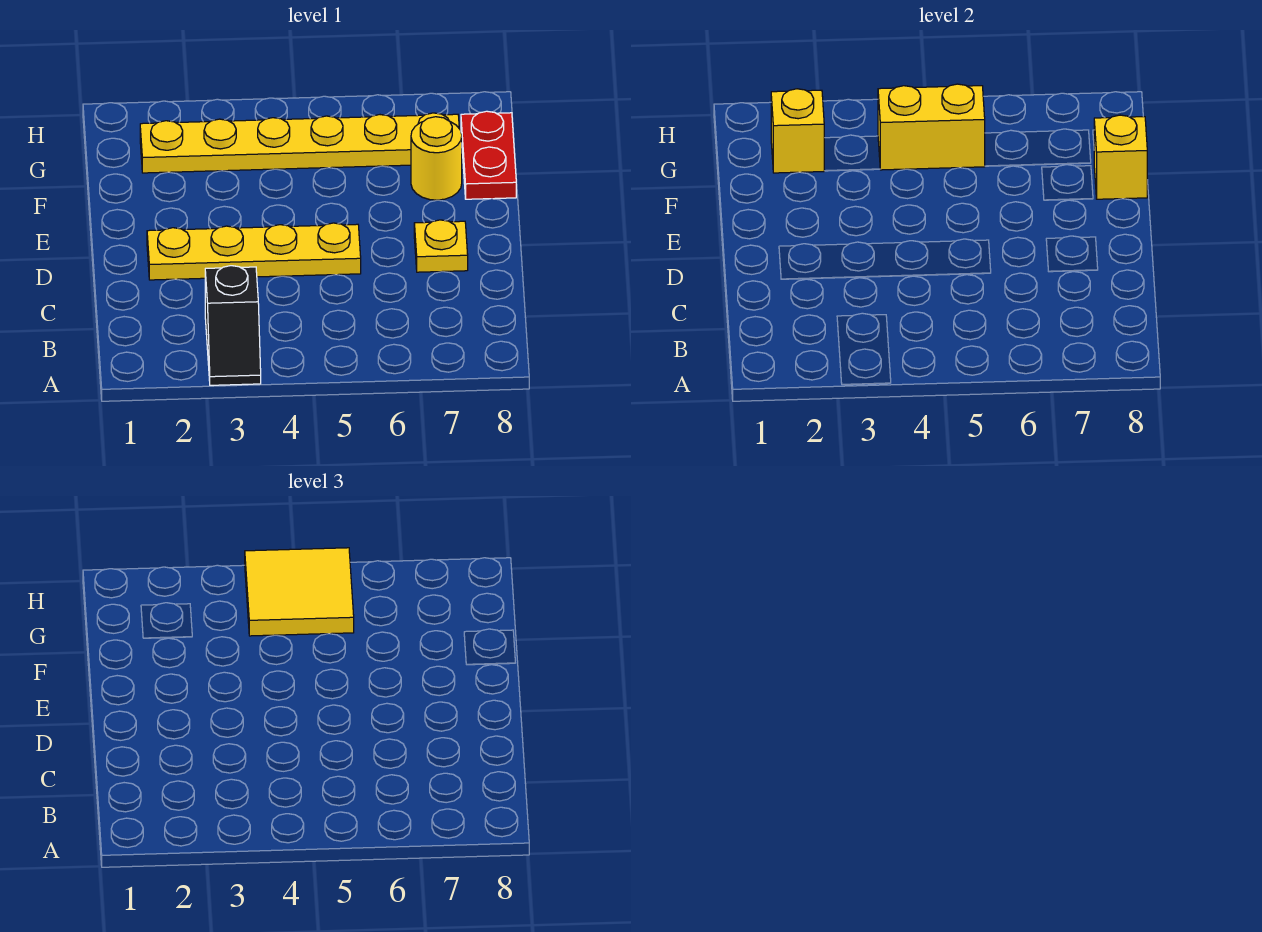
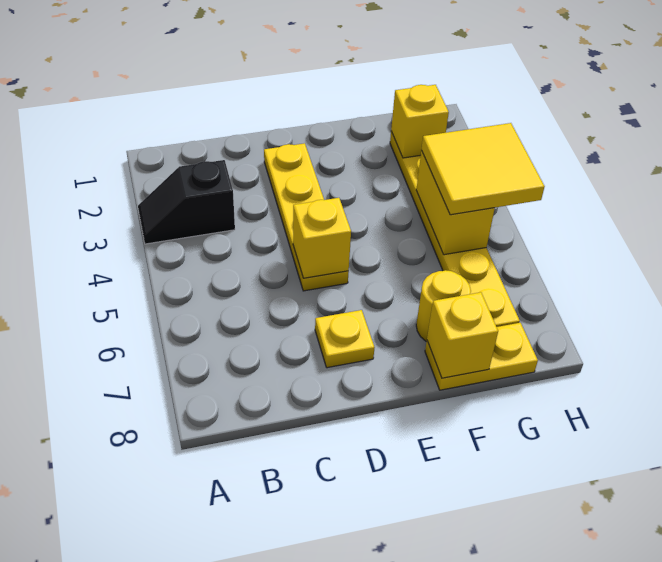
none -> yellow 1x1 brick [293,198,351,278]
red 1x2 plate [461,111,516,199] -> yellow 1x2 plate [425,323,538,390]

